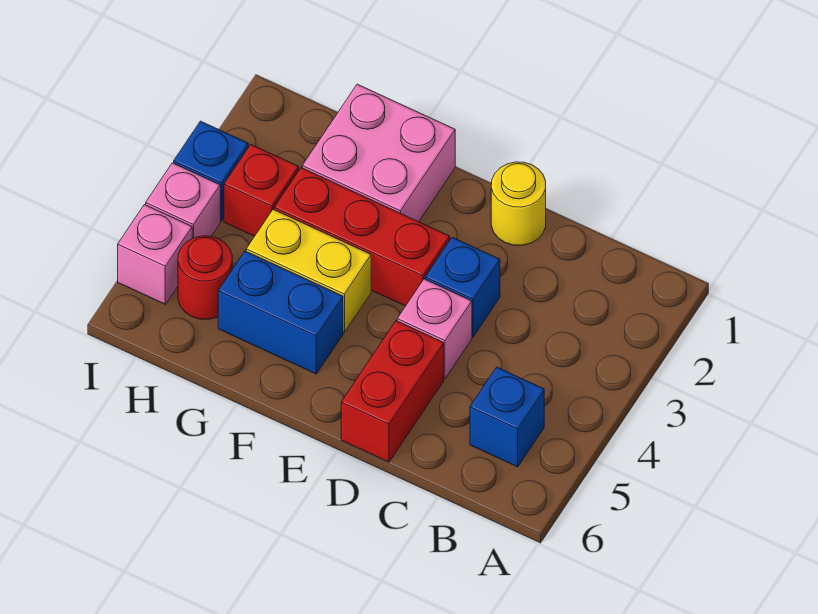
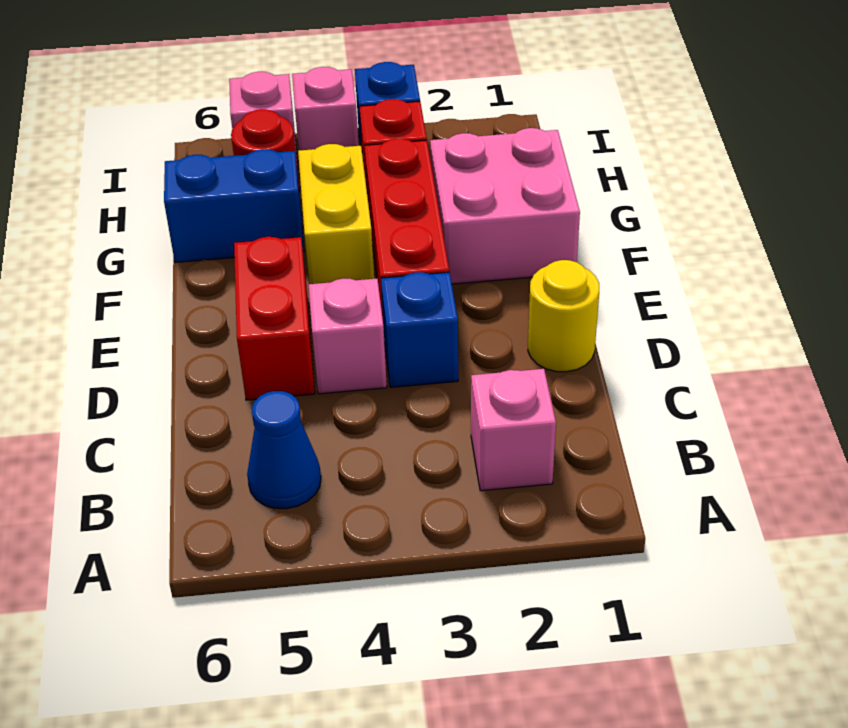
none -> pink 1x1 brick [471,369,556,491]
blue 1x1 brick [470,367,544,467] -> blue 1x1 cone [247,391,321,509]
red 1x2 brick [341,321,444,462] -> red 1x2 brick turned to [234,237,315,400]
blue 1x2 brick [218,251,343,374] -> blue 1x2 brick turned to [164,149,304,263]

